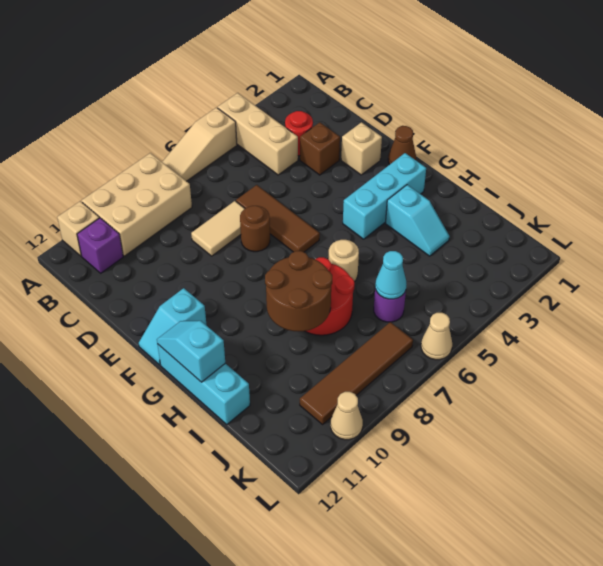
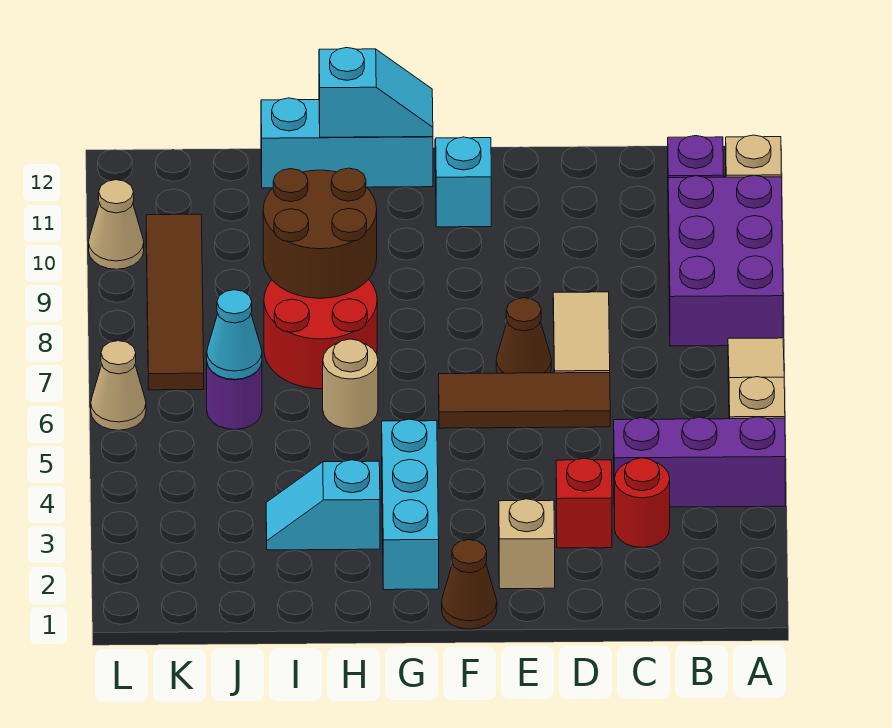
tan 1x3 brick [218,93,298,175] -> purple 1x3 brick [614,417,785,507]
tan 2x3 brick [82,153,192,256] -> purple 2x3 brick [668,175,783,346]
brown 1x1 brick [300,122,340,175] -> red 1x1 brick [556,458,612,548]
brown 1x1 round brick [240,206,270,252] -> brown 1x1 cone [496,298,551,373]

